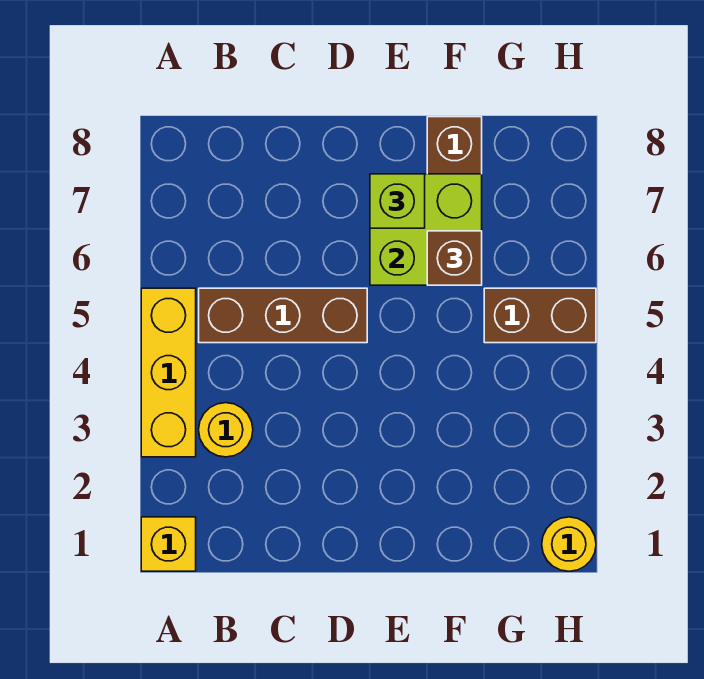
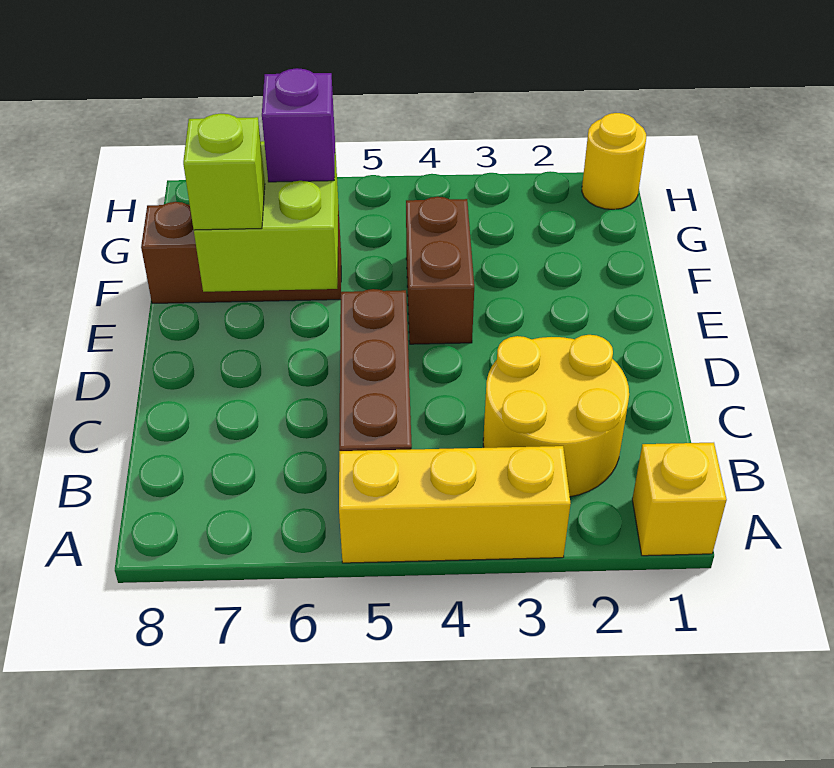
yellow 1x1 round brick [199,403,253,457] -> yellow 2x2 round brick [483,335,629,497]
brown 1x1 brick [427,231,482,285] -> purple 1x1 brick [262,68,335,182]
brown 1x2 brick [484,288,596,343] -> brown 1x2 brick moved to [406,197,474,344]

